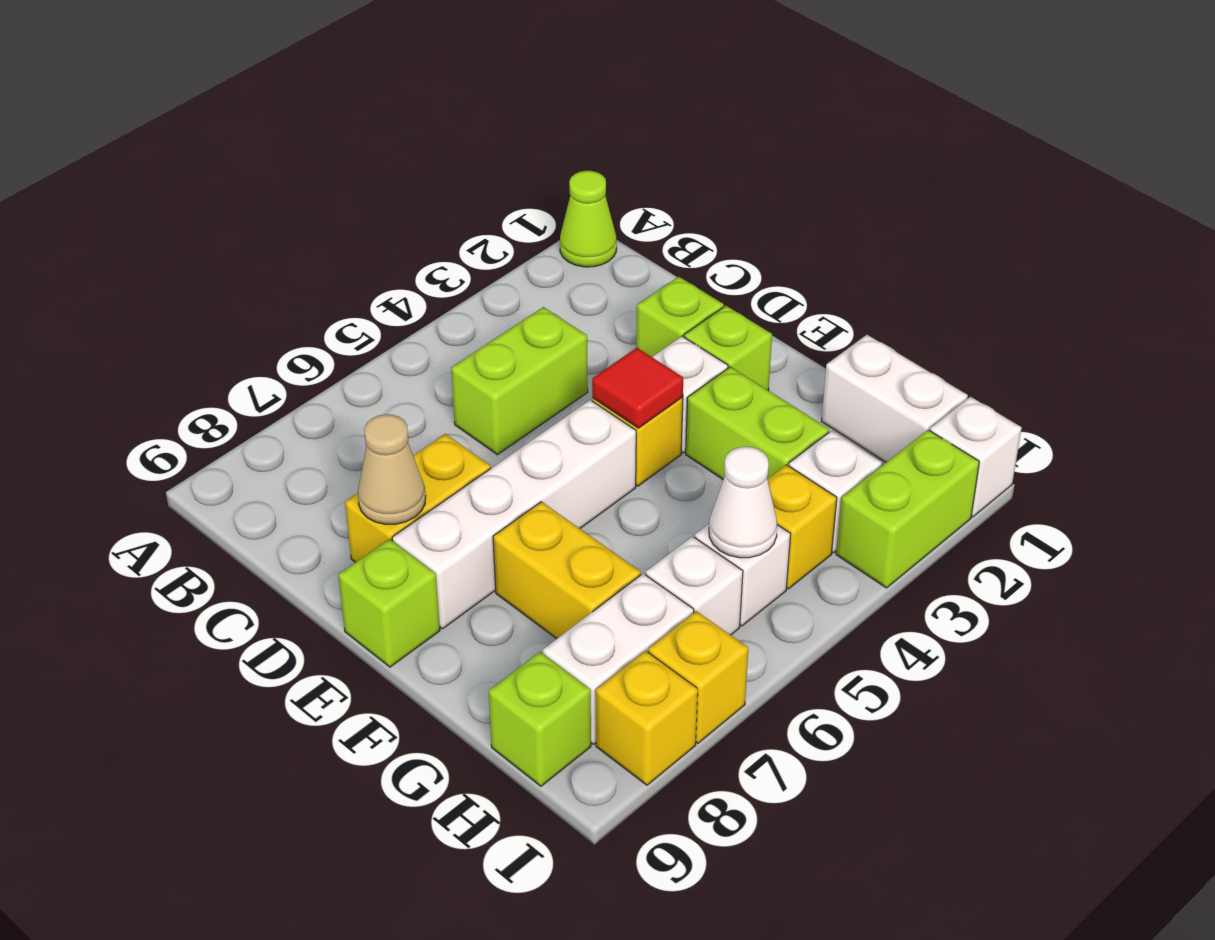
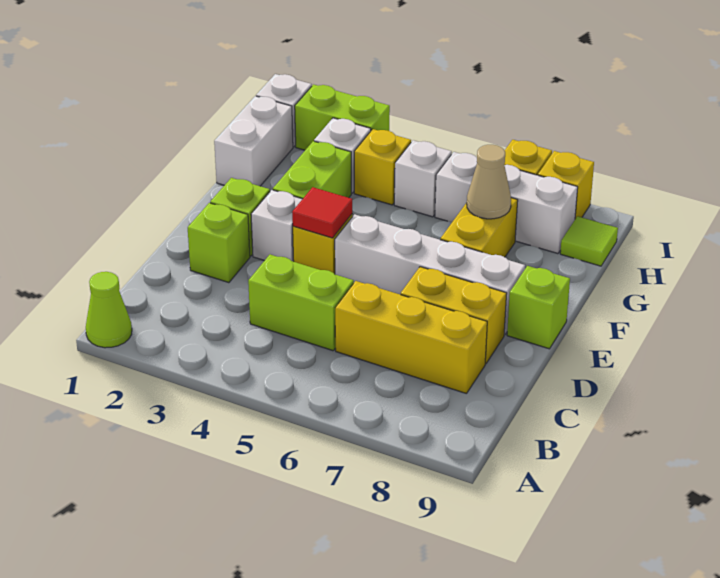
none -> yellow 1x3 brick [335,281,487,394]
tan 1x1 cone [358,414,426,524] -> tan 1x1 cone moved to [467,145,511,219]
white 1x1 cone [709,447,777,558] -> none
lime 1x1 brick [489,652,591,786] -> lime 1x1 tile [560,216,618,266]

